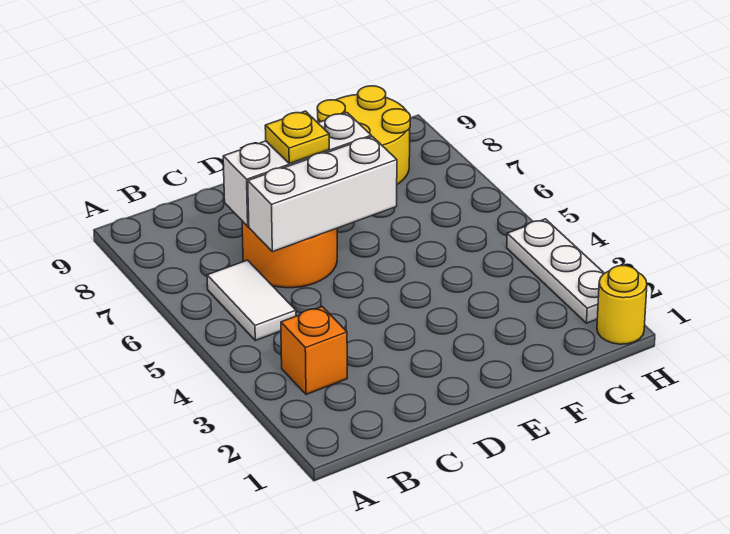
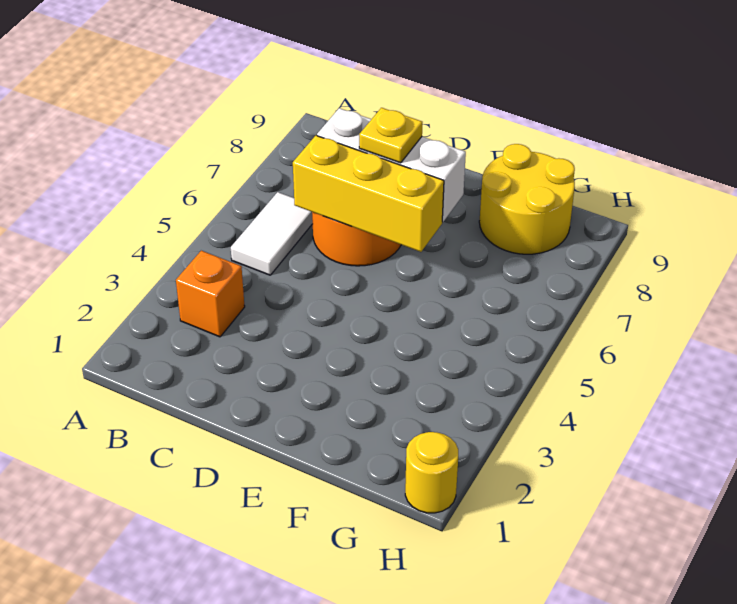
white 1x3 brick [248,137,397,252] -> yellow 1x3 brick [293,136,444,252]
white 1x3 plate [507,219,604,323] -> none

